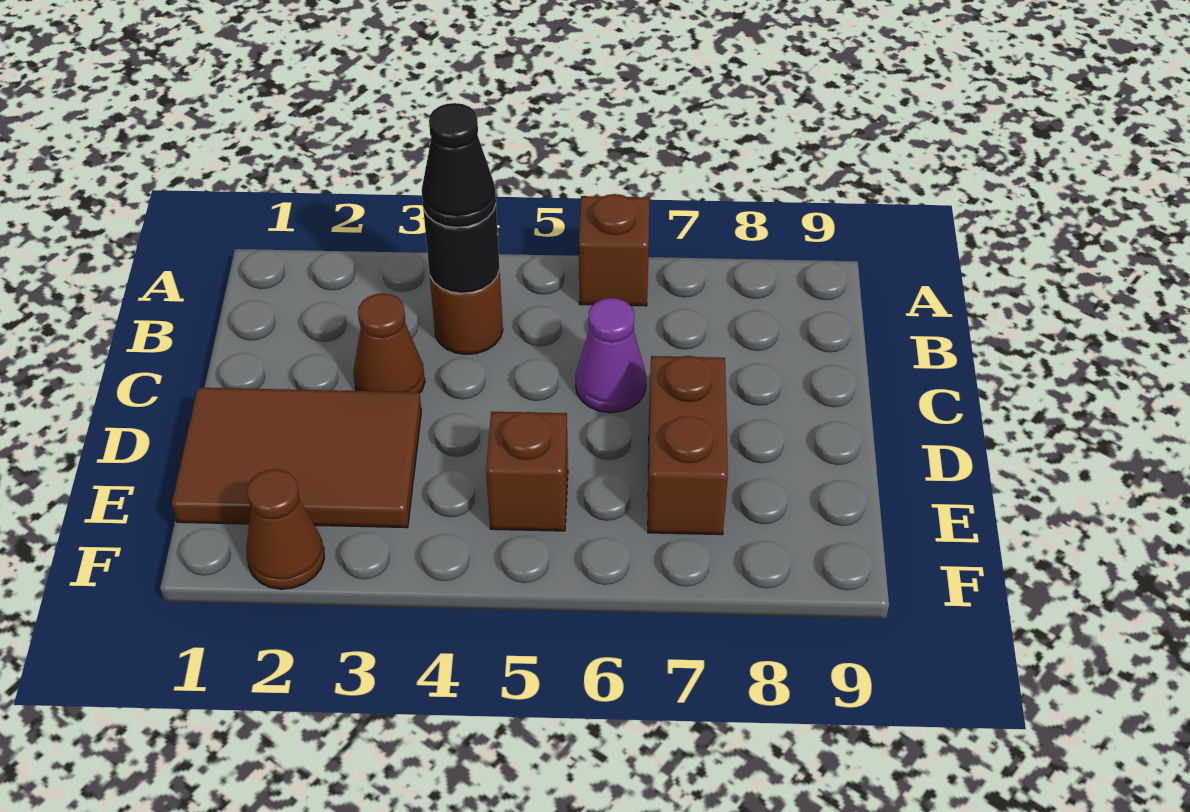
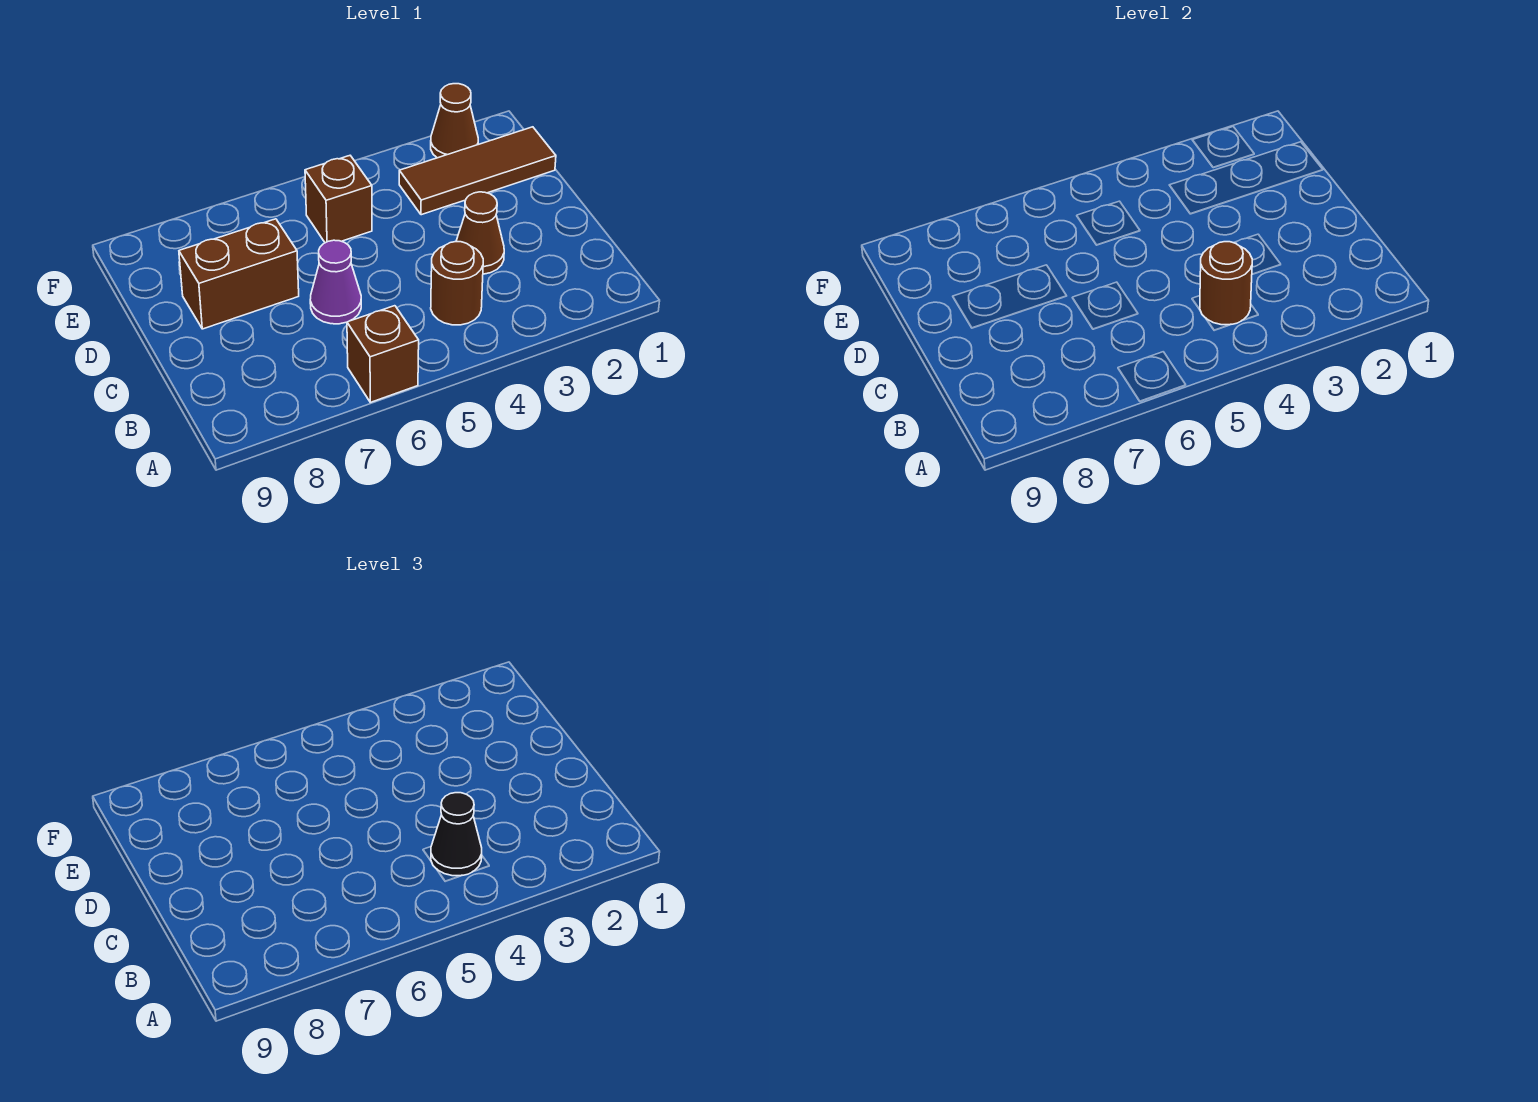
black 1x1 round brick [423,205,500,293] -> brown 1x1 round brick [1200,242,1252,325]
brown 2x3 tile [172,388,421,528] -> brown 1x3 tile [399,127,556,215]
brown 1x2 brick [648,356,728,535] -> brown 1x2 brick turned to [179,219,299,329]

